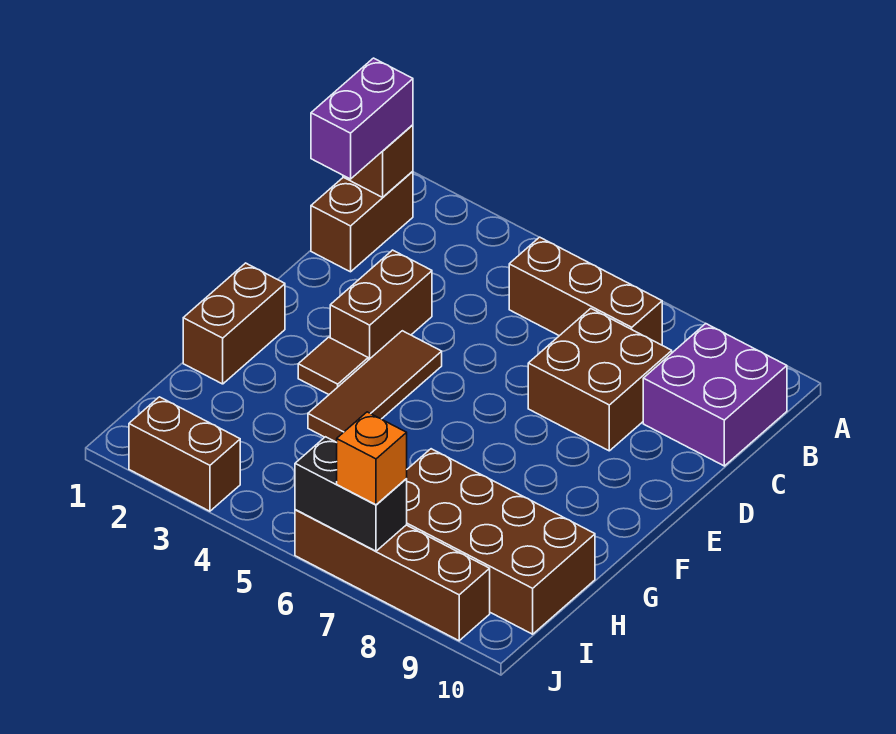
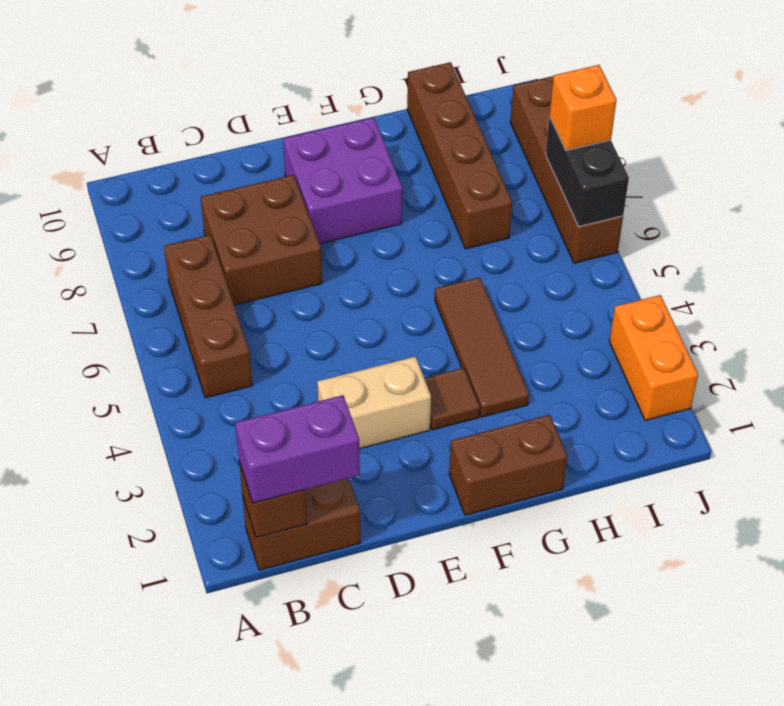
purple 2x2 brick [643,324,787,466] -> purple 2x2 brick moved to [283,117,402,244]
brown 1x2 brick [330,250,432,360] -> tan 1x2 brick [317,357,431,449]
brown 1x3 tile [308,331,442,442] -> brown 1x3 tile turned to [435,277,529,417]
brown 2x4 brick [406,449,595,634] -> brown 1x4 brick [407,62,512,249]
brown 1x2 brick [129,397,240,511] -> orange 1x2 brick [609,295,698,420]

